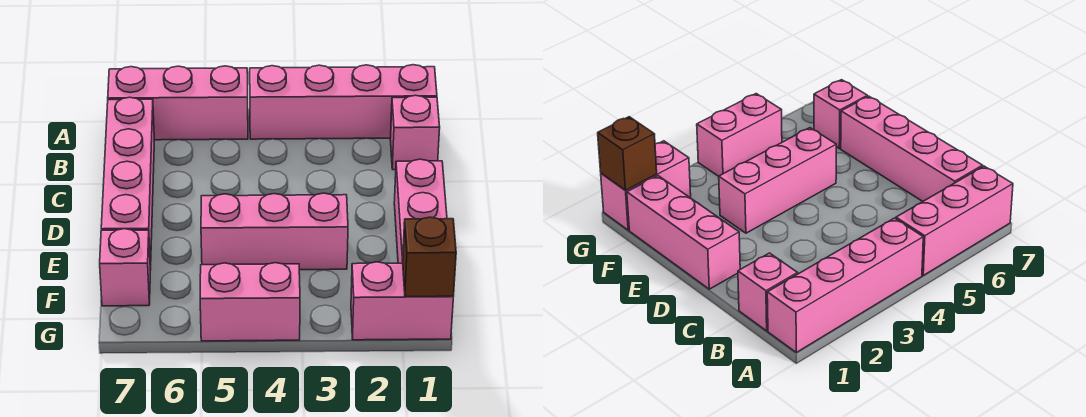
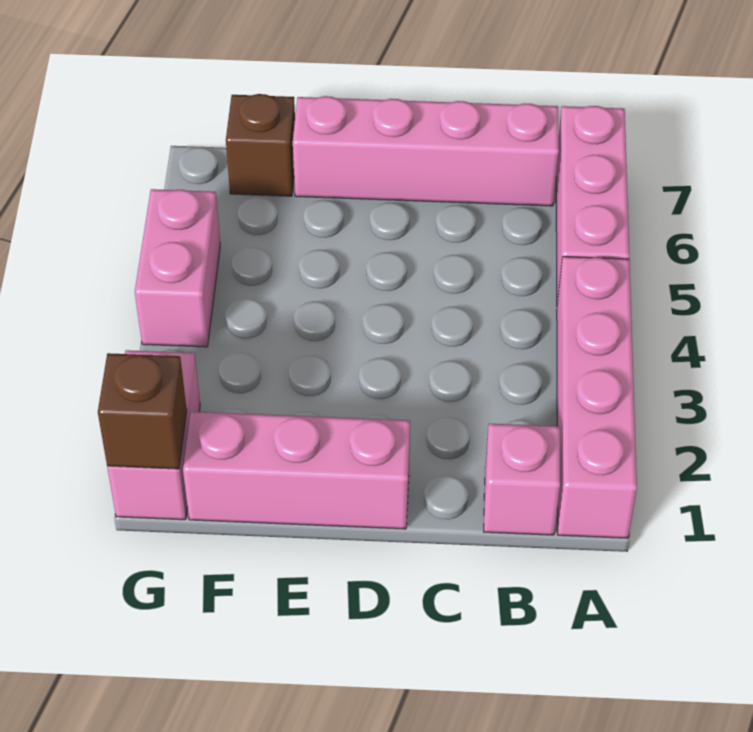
pink 1x3 brick [201,193,348,270] -> none
pink 1x1 brick [100,229,150,306] -> brown 1x1 brick [226,94,295,196]

